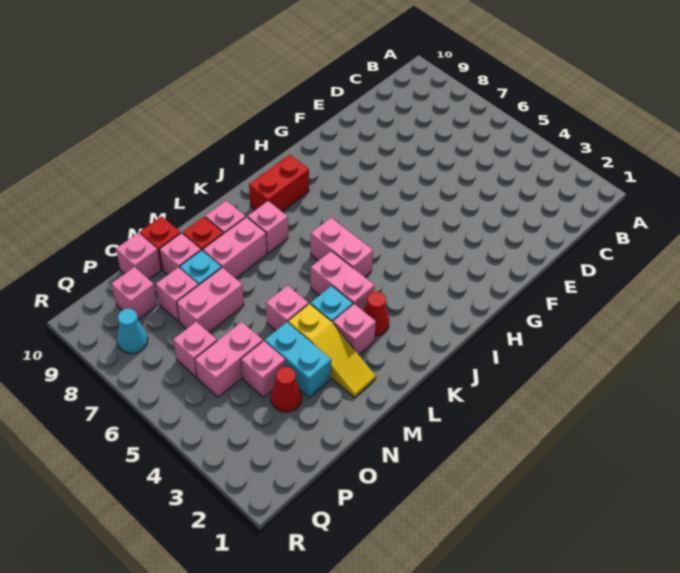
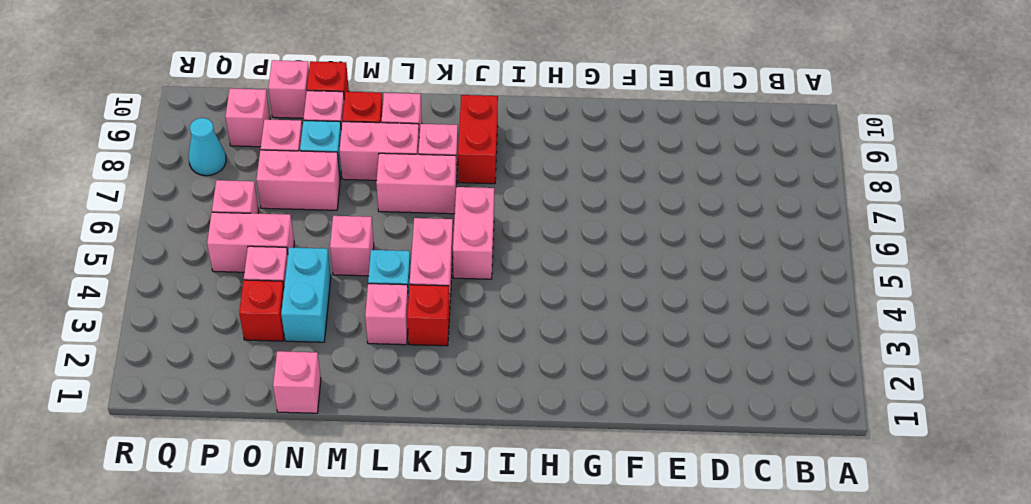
red 1x2 brick [249,155,309,211] -> red 1x2 brick turned to [458,95,498,184]
red 1x1 cone [364,292,389,336] -> red 1x1 brick [407,285,450,346]
none -> pink 1x2 brick [376,153,456,214]
yellow 1x3 slope [288,304,376,398] -> none
none -> pink 1x1 brick [273,351,321,413]
red 1x1 cone [271,367,302,412] -> red 1x1 brick [239,280,284,341]

